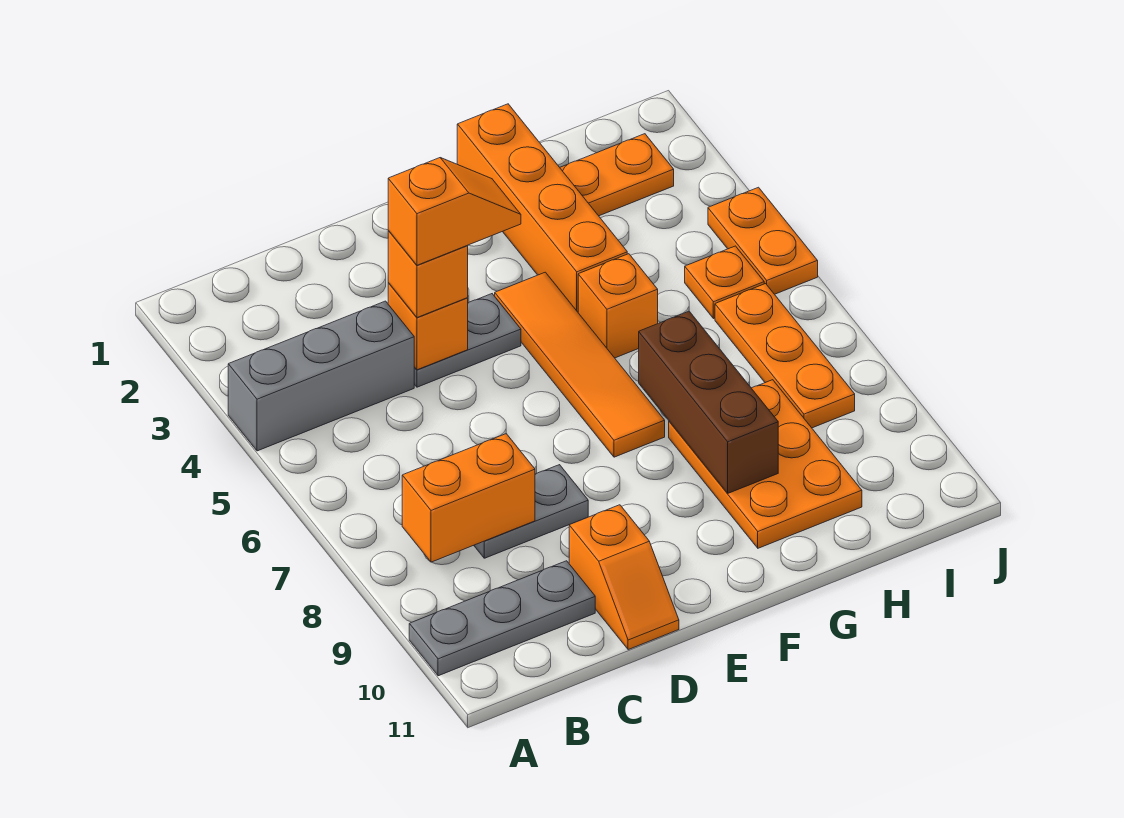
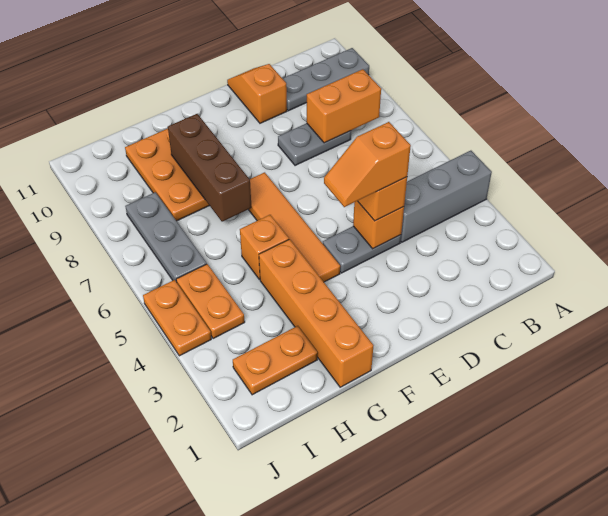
orange 1x1 plate [685,246,764,319] -> orange 1x2 plate [176,264,245,339]
orange 1x3 plate [715,284,855,428] -> grey 1x3 plate [125,192,207,282]

